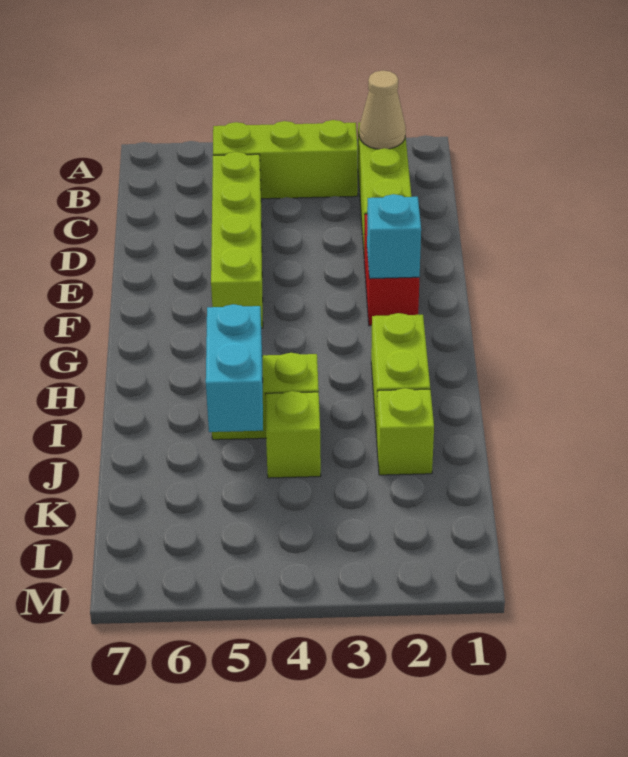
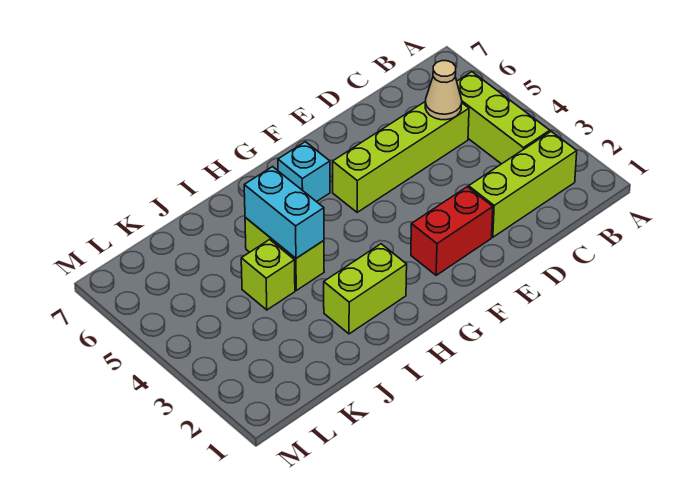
tan 1x1 cone [359,71,406,149] -> tan 1x1 cone moved to [425,61,462,120]
cyan 1x1 brick [367,194,421,279] -> cyan 1x1 brick moved to [278,142,330,202]
cyan 1x2 brick [206,304,263,432] -> cyan 1x2 brick turned to [244,167,324,258]
lime 1x1 brick [376,388,434,475] -> none

